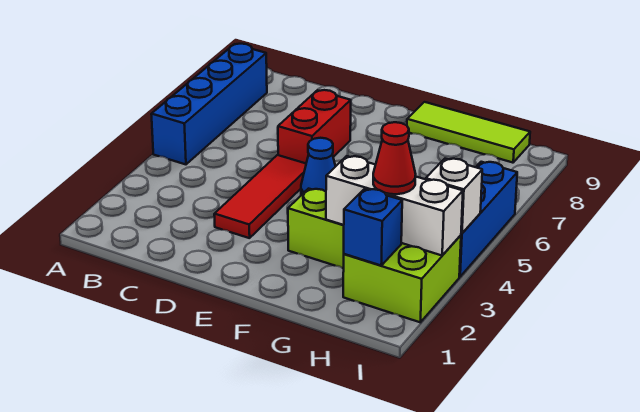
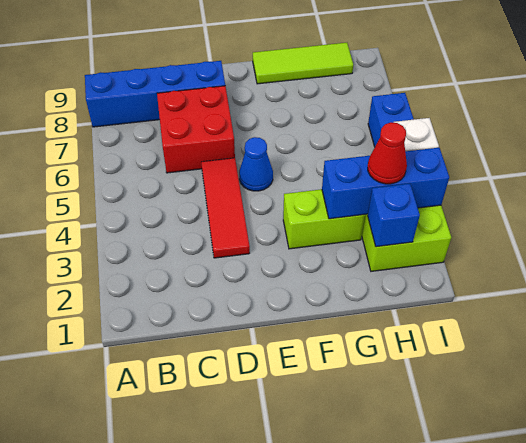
blue 1x4 brick [151,44,267,164] -> blue 1x4 brick turned to [85,61,225,127]
red 1x2 brick [278,90,351,163] -> red 2x2 brick [157,86,235,173]
white 1x3 brick [326,156,463,255] -> blue 1x3 brick [322,148,449,219]

